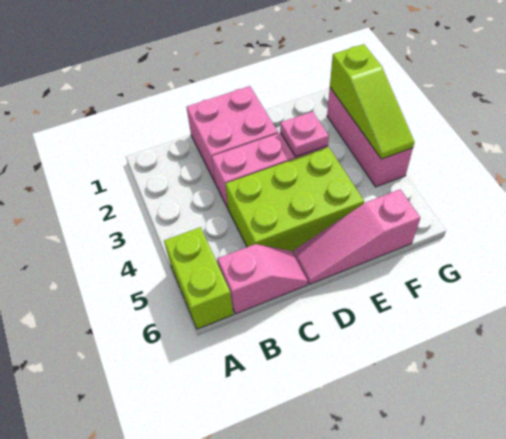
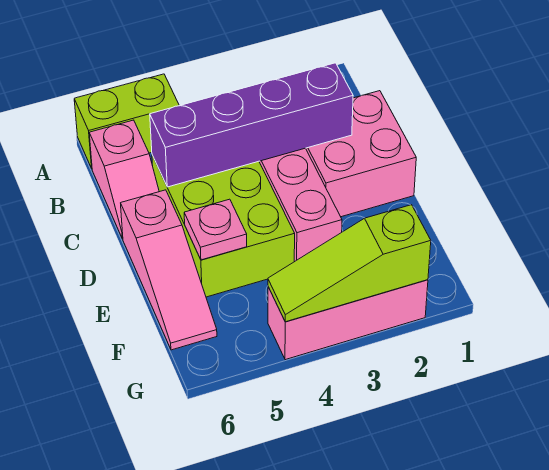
none -> purple 1x4 brick [150,63,353,187]
pink 1x3 slope [293,189,420,284] -> pink 1x3 slope turned to [121,190,217,350]
pink 1x1 plate [280,112,329,157] -> pink 1x1 plate moved to [184,199,247,260]

